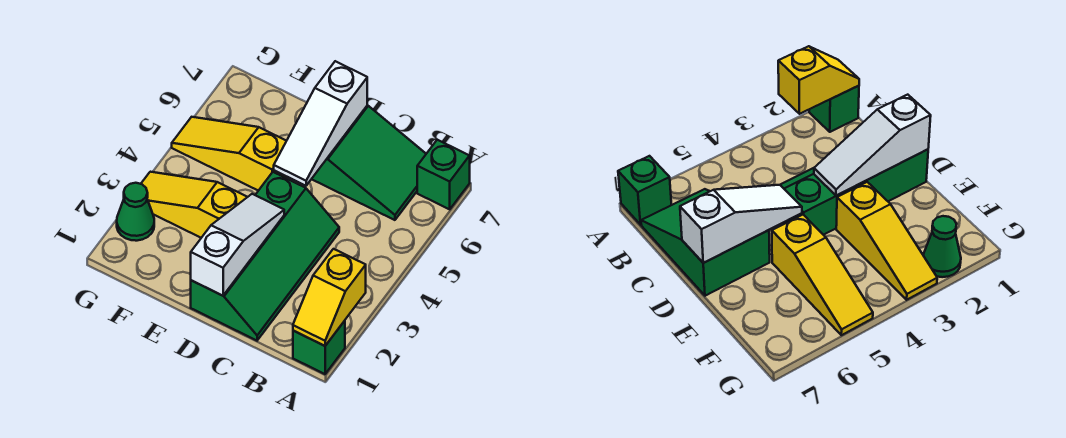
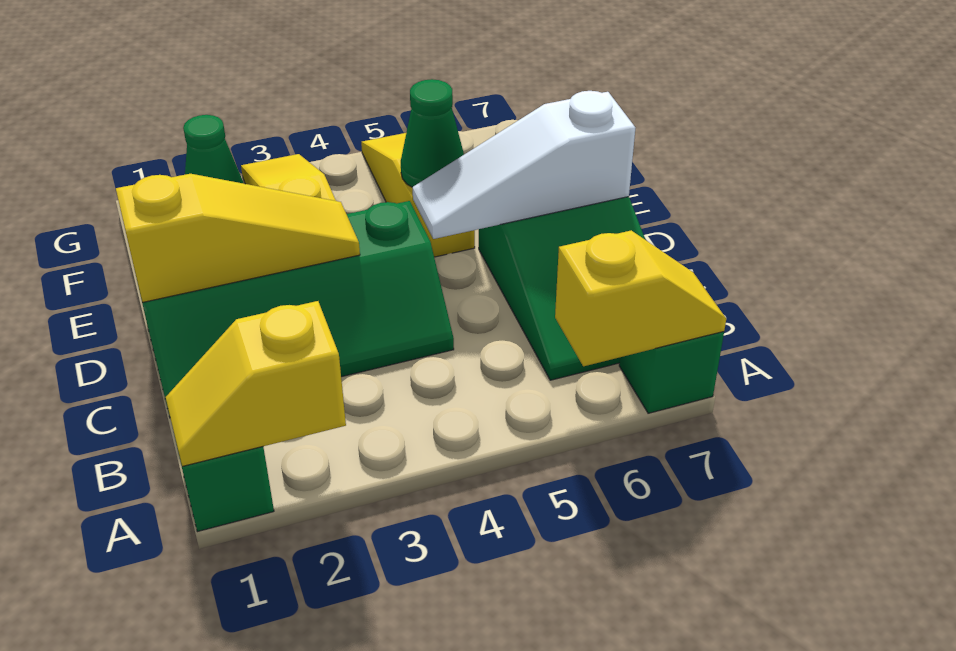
none -> yellow 1x2 slope [555,231,726,366]
white 1x3 slope [191,194,284,296] -> yellow 1x3 slope [116,174,360,302]
none -> green 1x1 cone [401,79,464,187]

